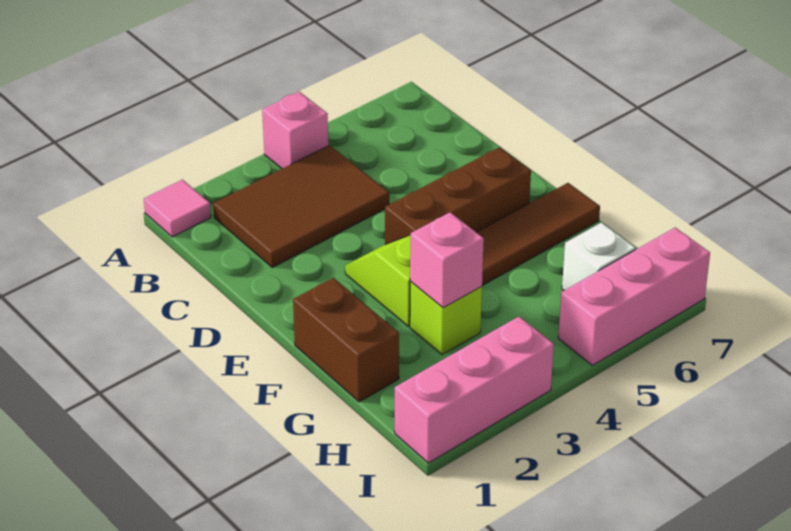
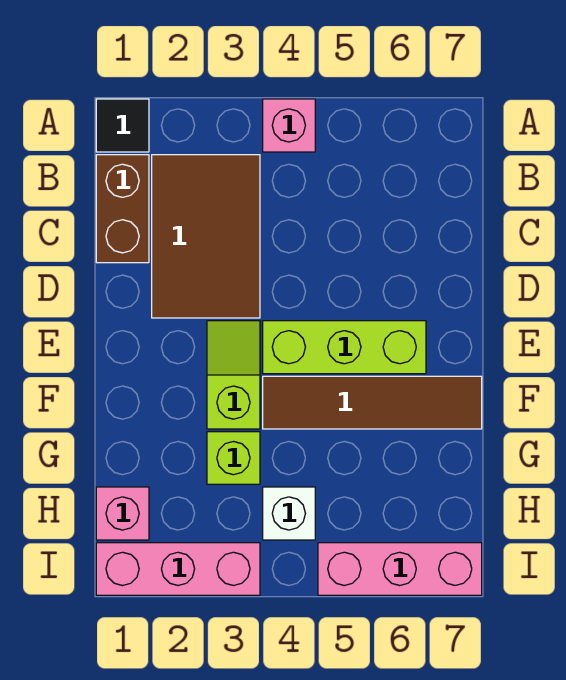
pink 1x1 tile [144,180,211,237] -> black 1x1 tile [96,99,149,152]
brown 2x3 tile [213,145,389,268] -> brown 2x3 tile turned to [152,155,260,318]
brown 1x3 brick [385,147,531,244] -> lime 1x3 brick [263,321,426,374]
brown 1x2 brick [293,278,399,402] -> brown 1x2 brick moved to [96,155,149,263]
pink 1x1 brick [410,212,484,308] -> pink 1x1 brick moved to [96,487,149,540]
white 1x1 brick [562,223,636,290] -> white 1x1 brick moved to [263,487,315,540]

